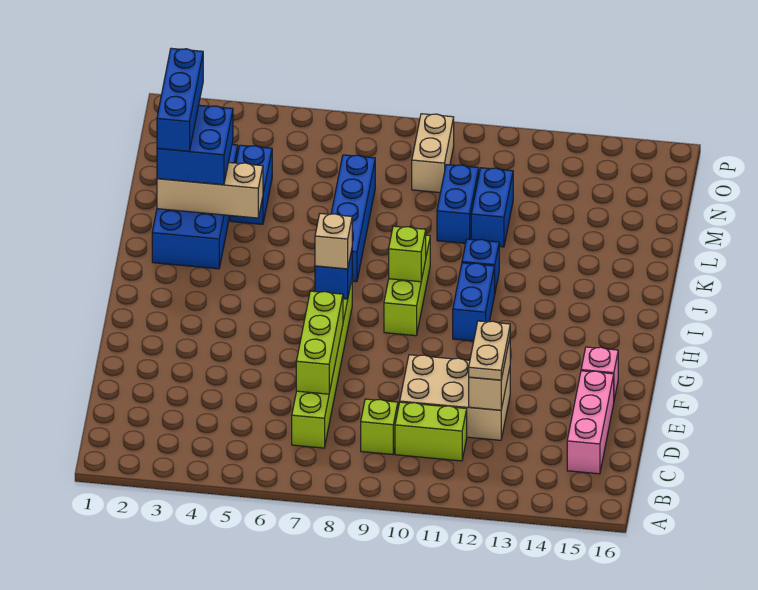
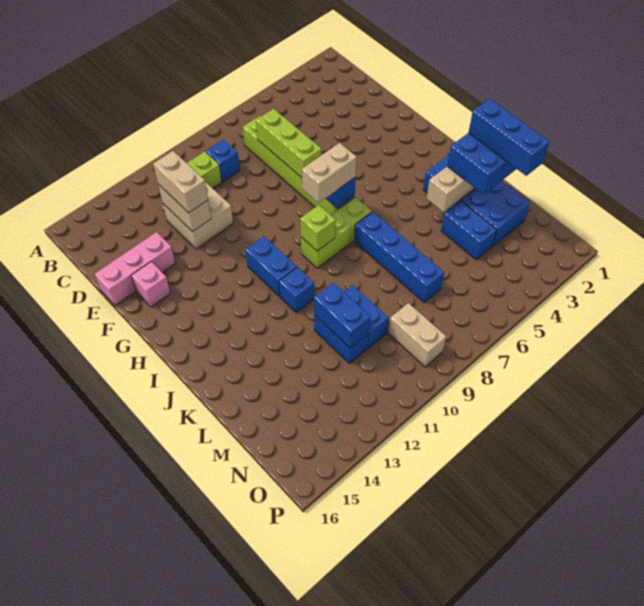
lime 1x1 brick [361,399,398,455] -> blue 1x1 brick [206,139,240,182]
pink 1x3 brick [567,371,614,474] -> pink 1x3 brick turned to [95,232,175,305]
tan 2x3 brick [400,355,510,440] -> tan 2x2 brick [163,182,233,249]
tan 1x2 plate [469,321,510,380] -> tan 1x2 brick [153,151,208,213]
tan 1x1 brick [315,214,352,269] -> tan 1x2 brick [302,143,357,203]
lime 1x3 brick [384,235,430,336] -> lime 1x3 brick turned to [301,197,372,268]
none -> blue 1x2 brick [314,282,370,348]

